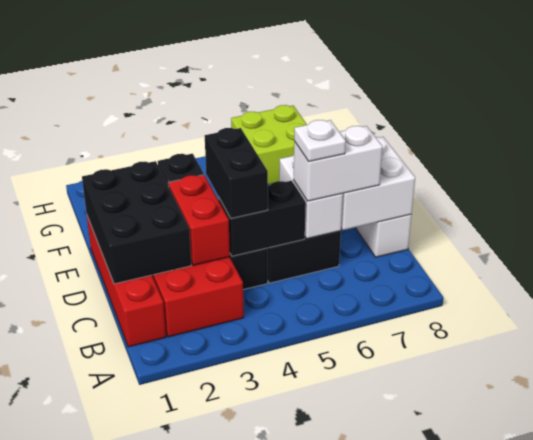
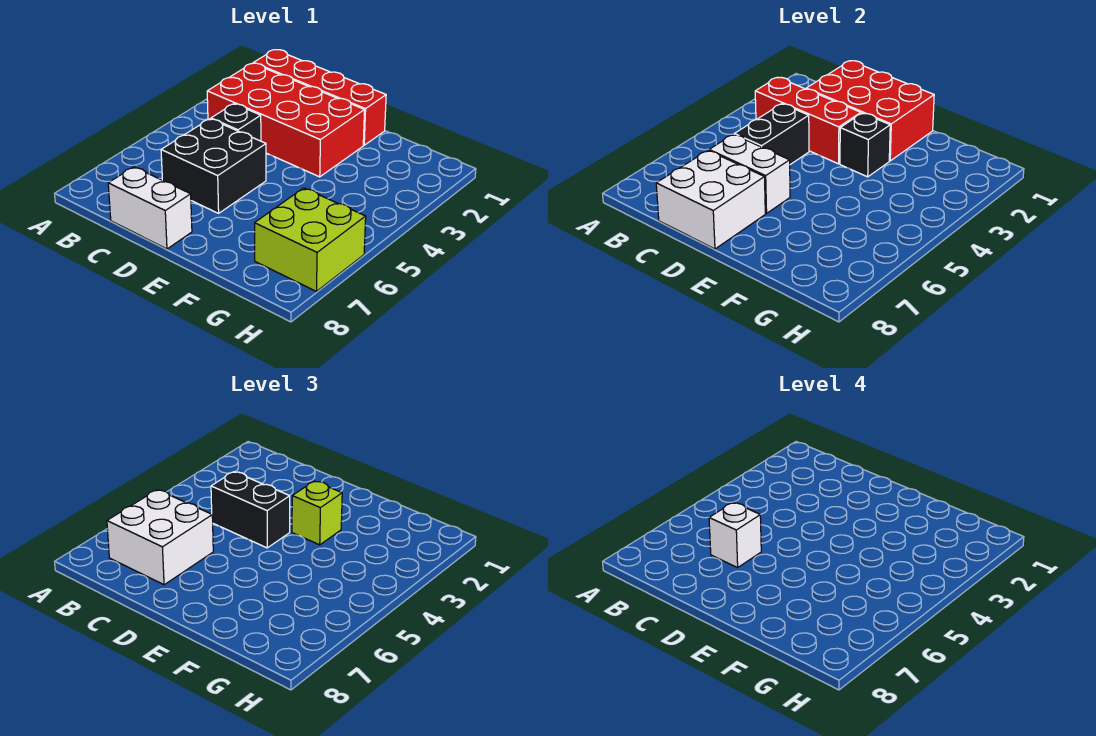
black 2x3 brick [82,161,191,284] -> red 2x3 brick [806,61,934,161]
red 1x2 brick [169,175,230,265] -> red 1x3 brick [755,77,861,164]
white 1x2 brick [294,126,383,201] -> white 2x2 brick [107,490,213,585]
white 1x1 plate [294,120,346,161] -> white 1x1 brick [709,502,761,568]
none -> lime 1x1 brick [292,481,342,545]

